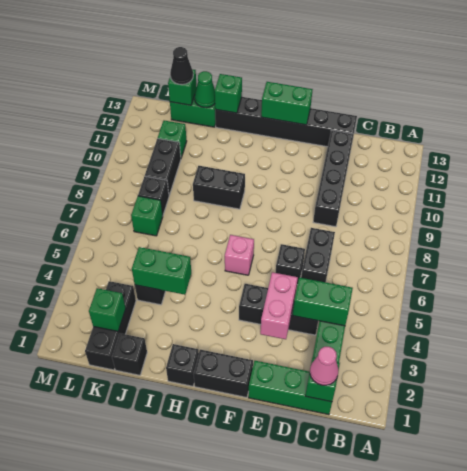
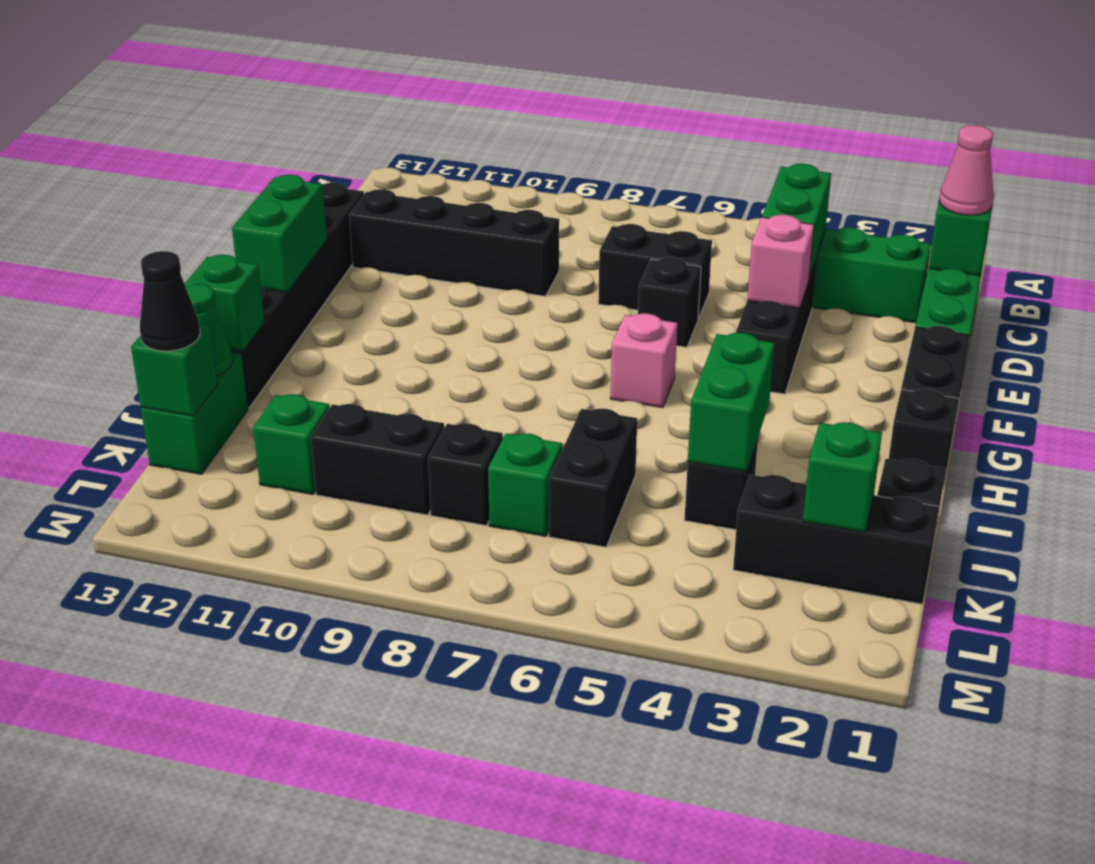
pink 1x2 brick [260,272,298,339] -> pink 1x1 brick [747,215,814,308]
black 1x2 brick [193,166,245,209] -> black 1x2 brick moved to [549,408,637,547]

